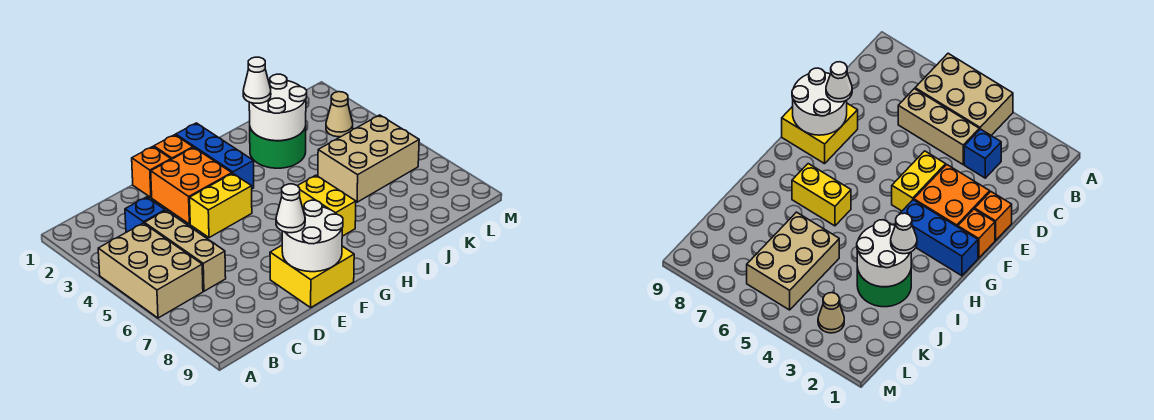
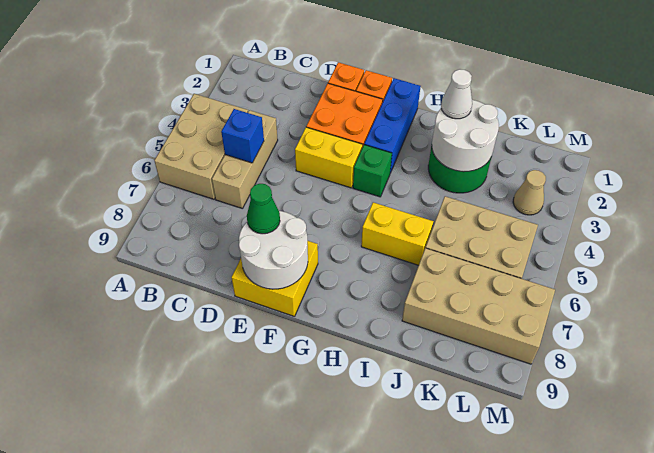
blue 1x1 brick [125,197,165,232] -> blue 1x1 brick moved to [221,109,264,163]
white 1x1 cone [276,184,305,233] -> green 1x1 cone [247,184,280,234]
none -> green 1x1 brick [353,145,392,197]
yellow 1x2 brick [298,175,356,236] -> yellow 1x2 brick turned to [361,202,433,265]
none -> tan 2x4 brick [402,248,555,364]

